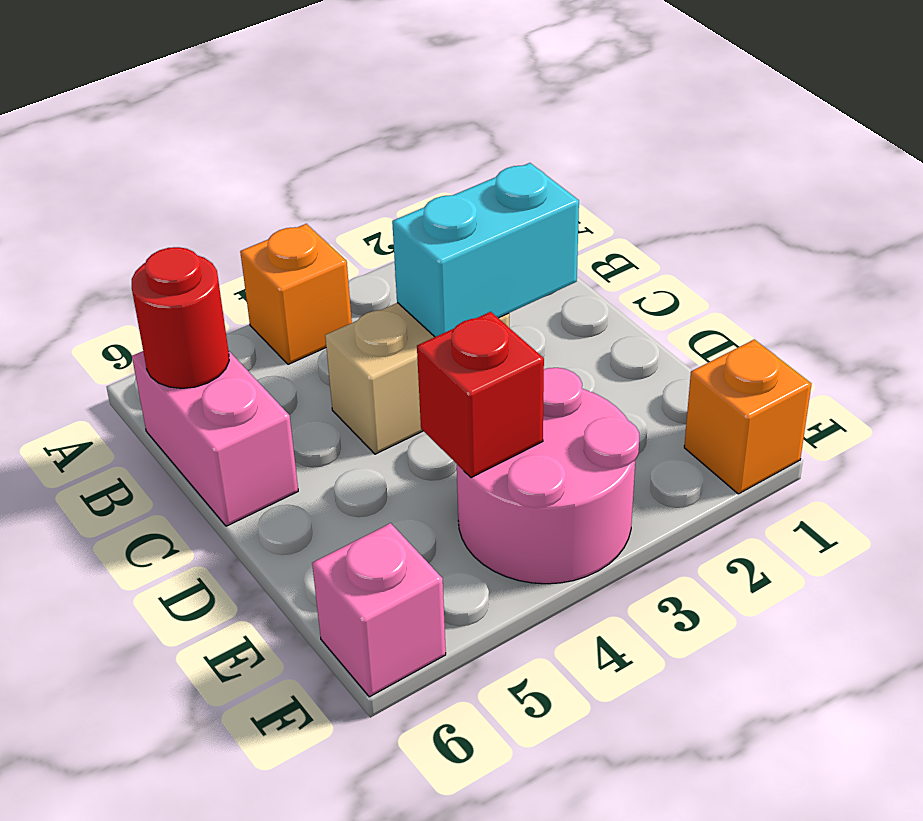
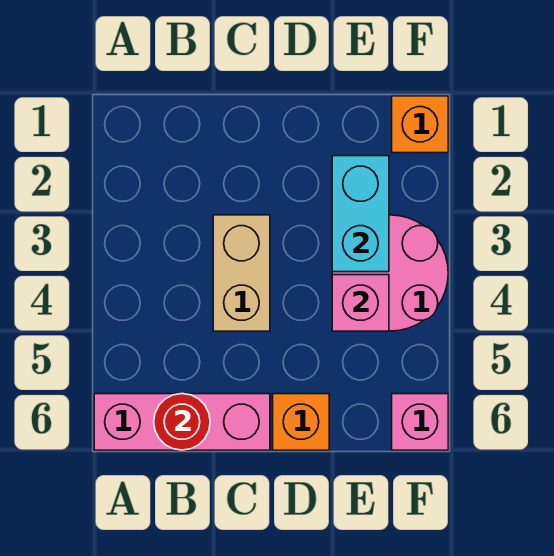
orange 1x1 brick [240,224,352,364] -> orange 1x1 brick moved to [273,394,329,450]
pink 1x2 brick [132,350,298,526] -> pink 1x3 brick [94,394,270,450]
cyan 1x2 brick [392,163,579,337] -> cyan 1x2 brick moved to [332,156,389,272]
red 1x1 brick [417,312,544,478] -> pink 1x1 brick [332,275,389,331]

